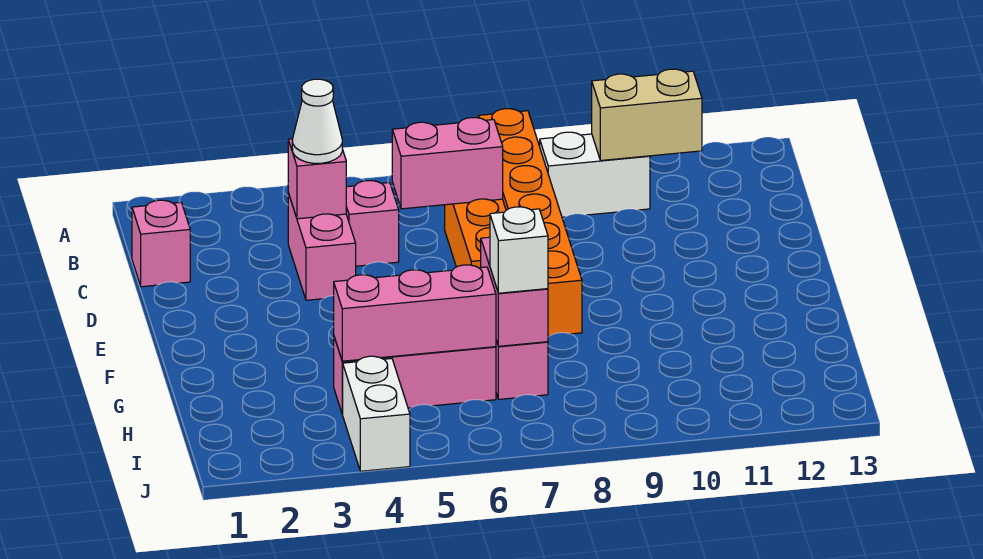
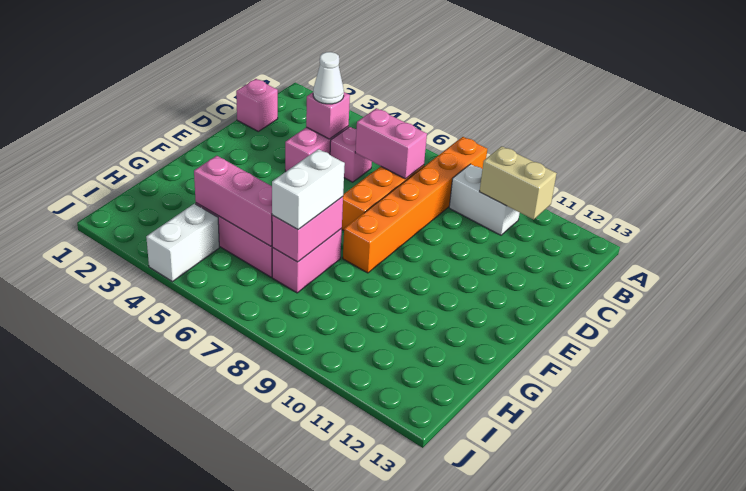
white 1x1 brick [490,207,548,293] -> white 1x2 brick [272,149,345,229]

